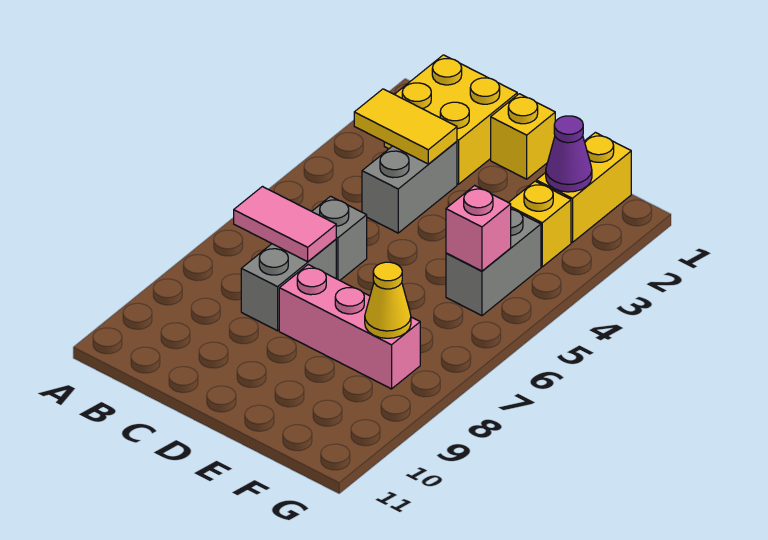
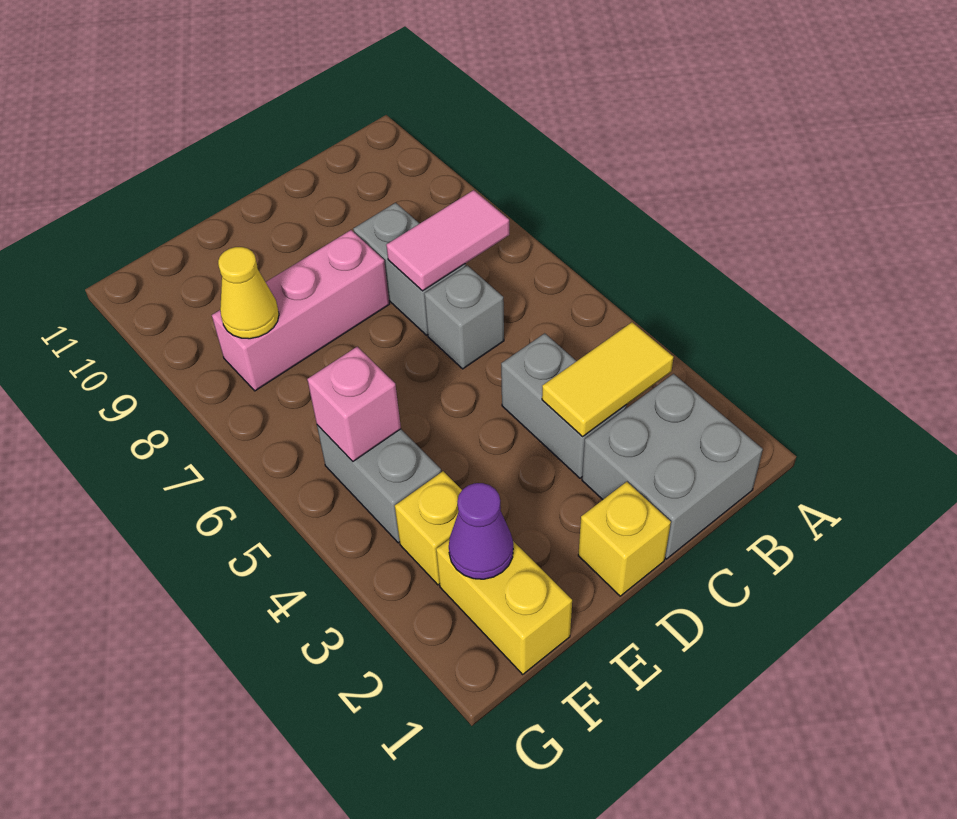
yellow 2x2 brick [384,55,517,184] -> grey 2x2 brick [582,374,763,559]

